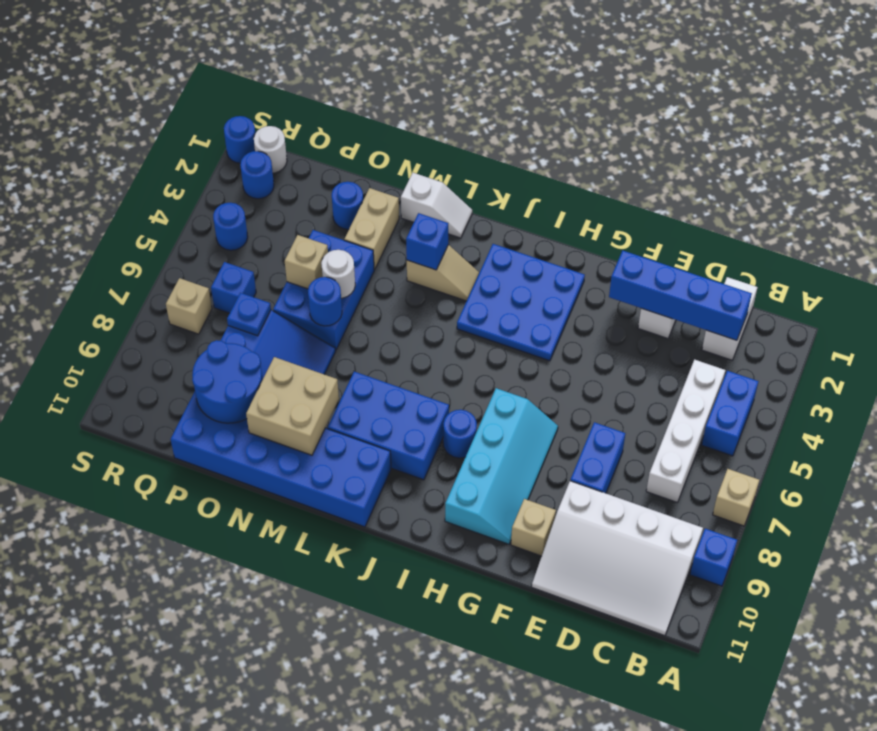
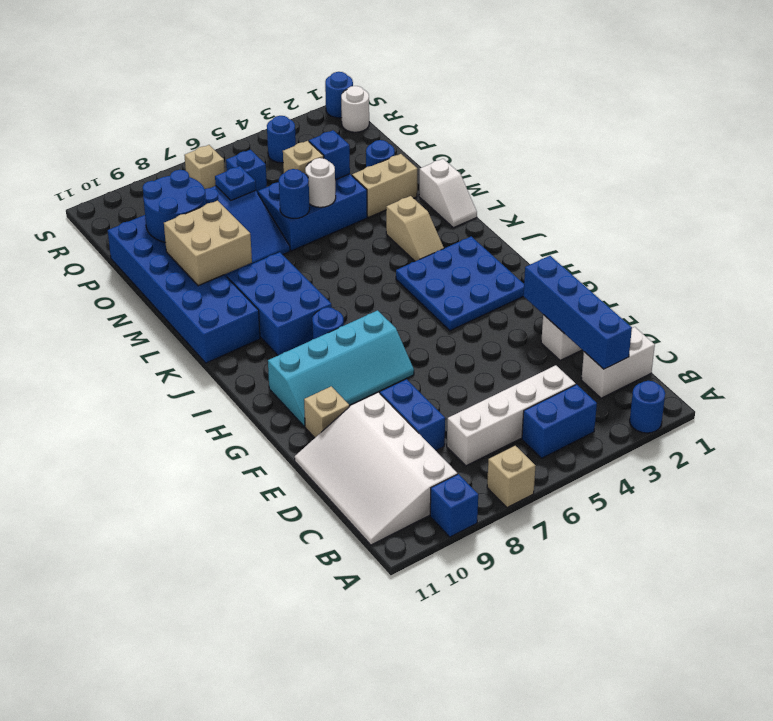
blue 1x2 brick [570,422,625,493] -> blue 1x2 brick turned to [380,379,445,450]
blue 1x1 brick [406,213,448,270] -> blue 1x1 brick moved to [309,130,350,180]
blue 1x1 round brick [240,151,274,199] -> blue 1x1 round brick moved to [630,381,665,433]

